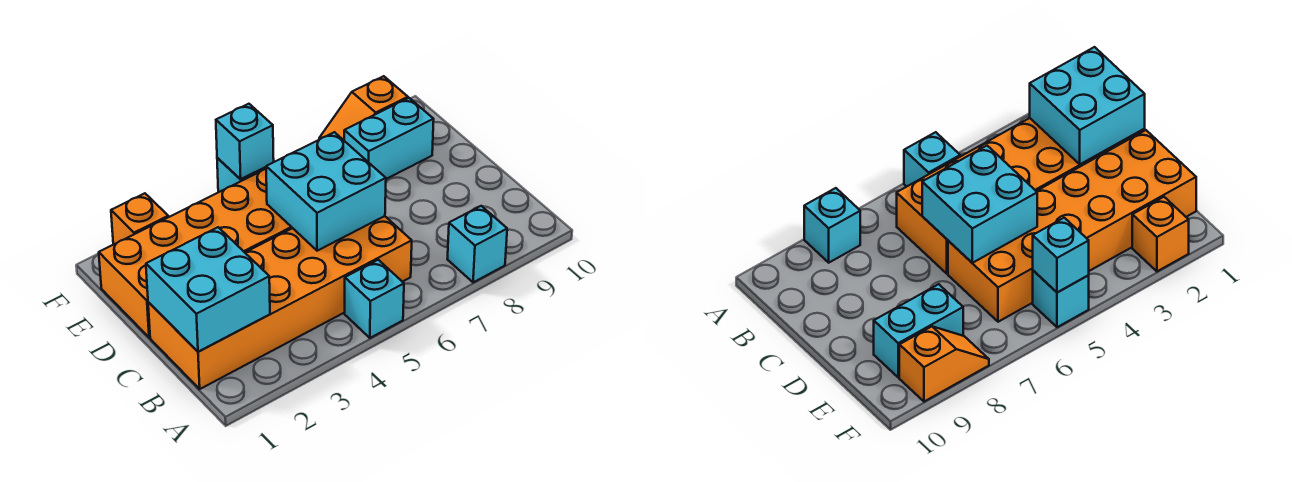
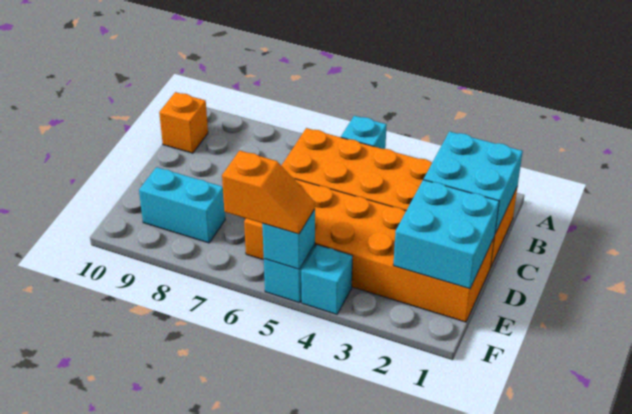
cyan 1x1 brick [447,206,507,282] -> cyan 1x1 brick moved to [301,245,353,314]
cyan 2x2 brick [266,132,386,251] -> cyan 2x2 brick moved to [393,180,499,289]
orange 1x1 brick [111,193,168,245] -> orange 1x1 brick moved to [159,92,208,153]
orange 1x2 slope [319,76,408,140] -> orange 1x2 slope moved to [222,150,315,234]

